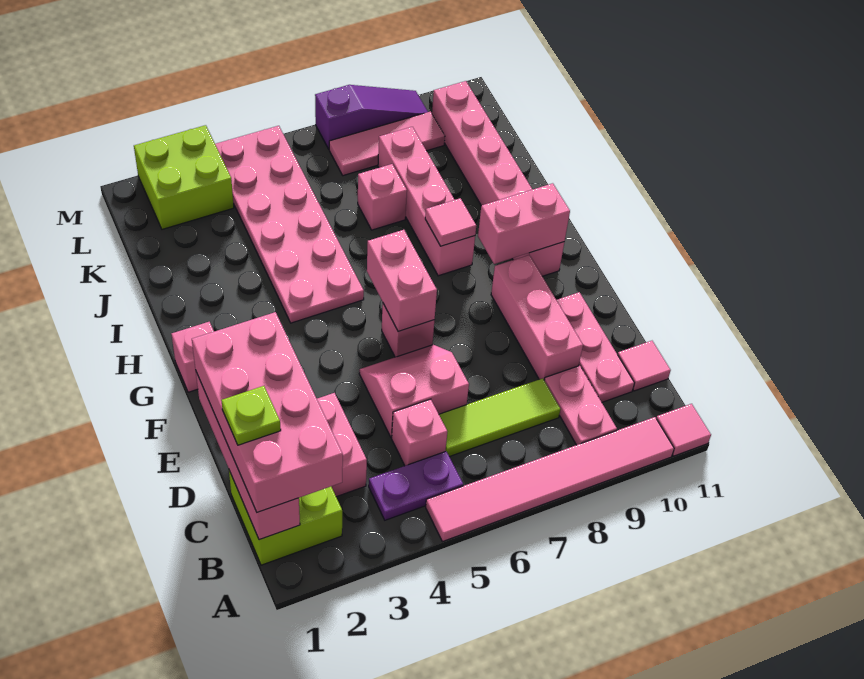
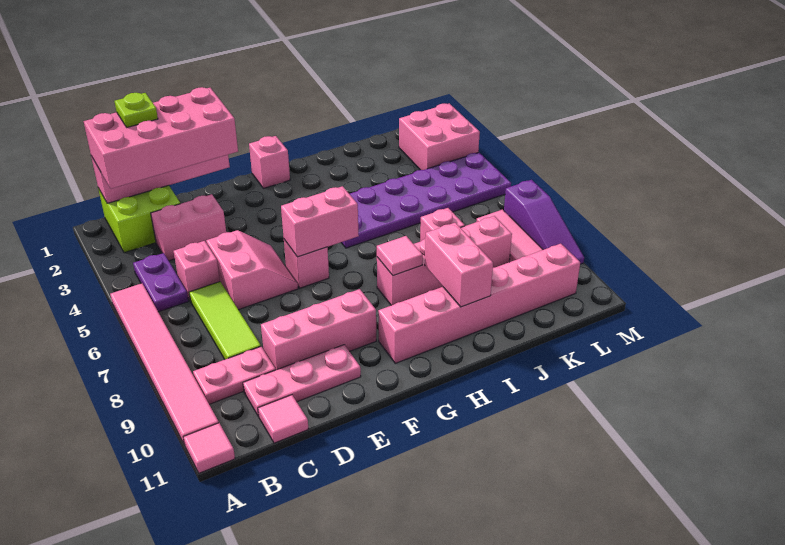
pink 1x2 brick [478,183,570,264] -> pink 1x2 brick moved to [425,223,493,307]
pink 2x6 plate [215,126,364,323] -> purple 2x6 plate [341,152,511,248]
lime 2x2 brick [134,125,234,229] -> pink 2x2 brick [399,103,480,170]

